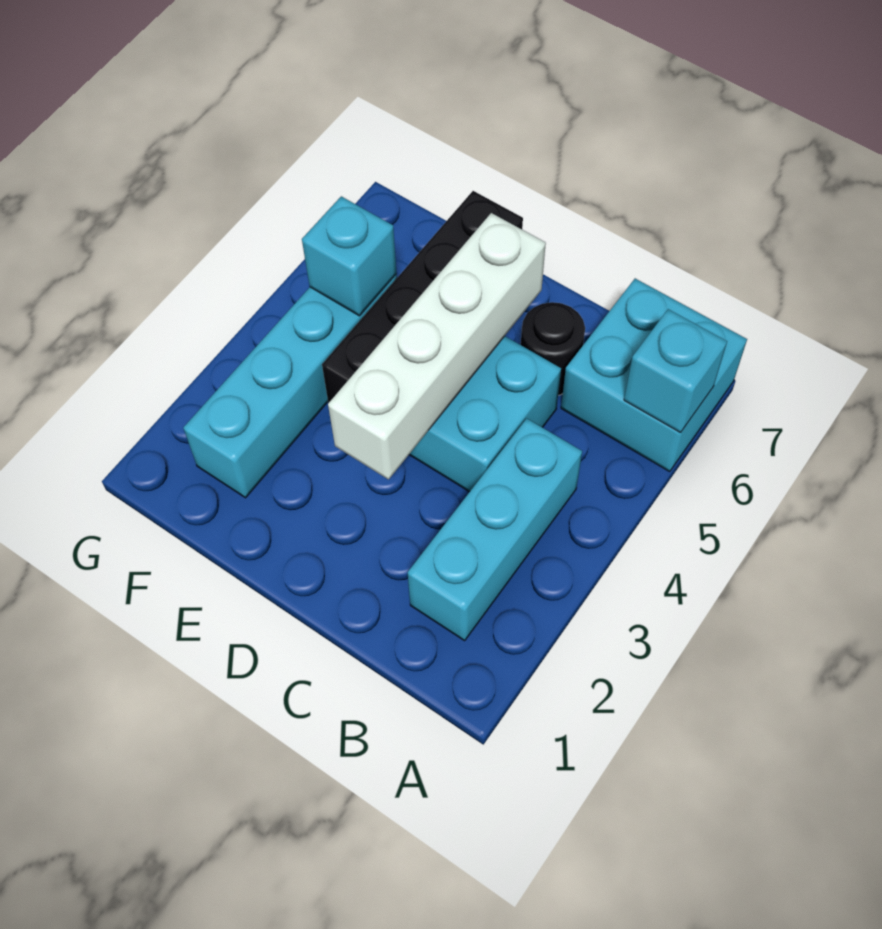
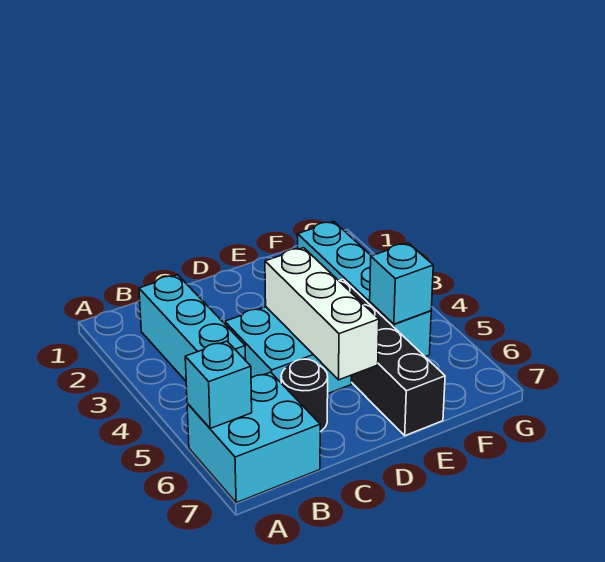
white 1x4 brick [328,213,546,479] -> white 1x3 brick [265,248,379,380]

